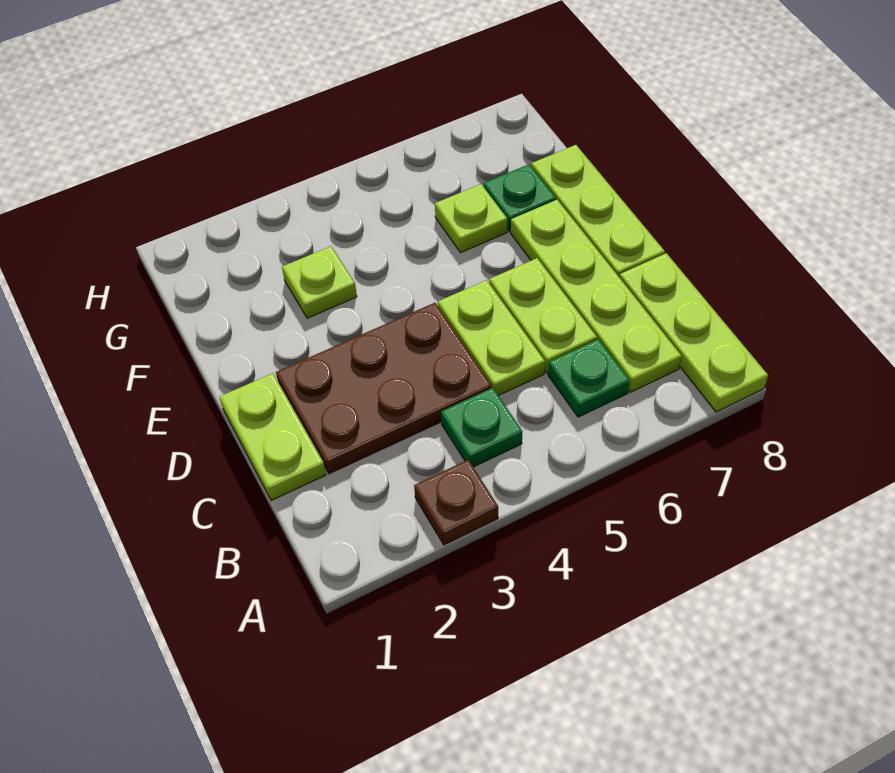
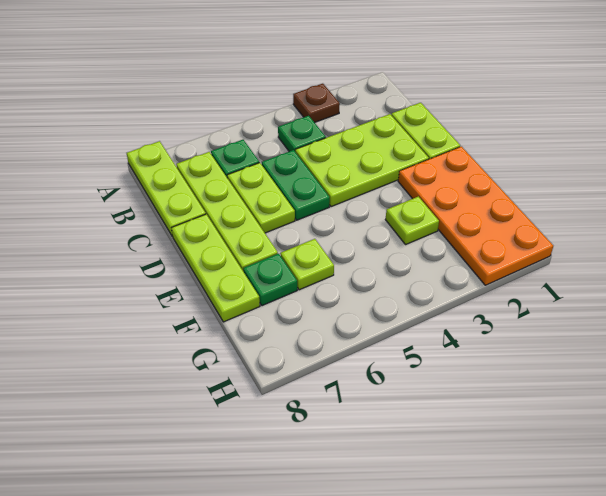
brown 2x3 plate [276,303,492,474] -> lime 2x3 plate [295,114,429,207]
lime 1x2 plate [438,280,545,395] -> green 1x2 plate [262,150,330,220]
none -> orange 2x4 plate [398,147,553,285]

